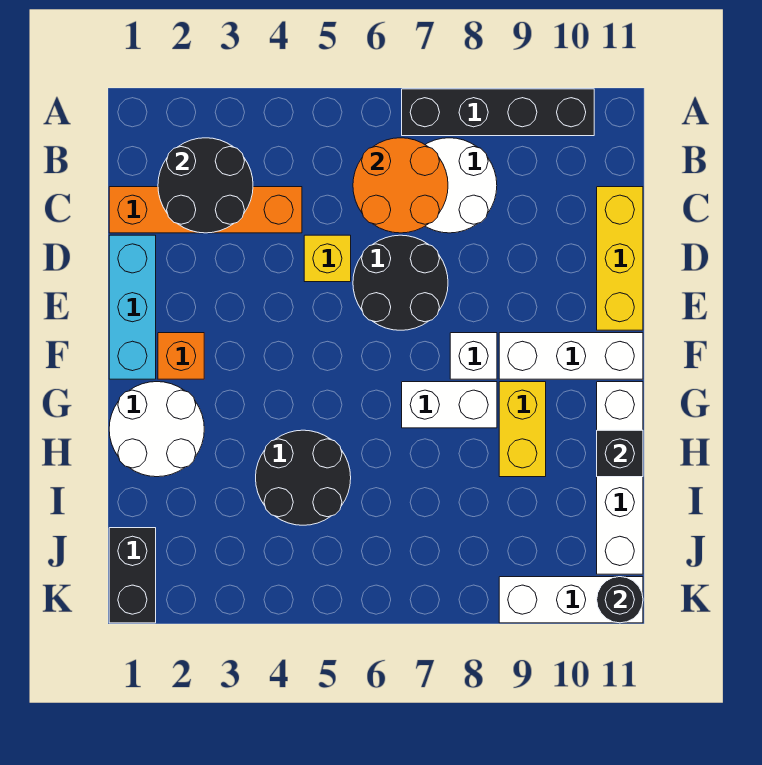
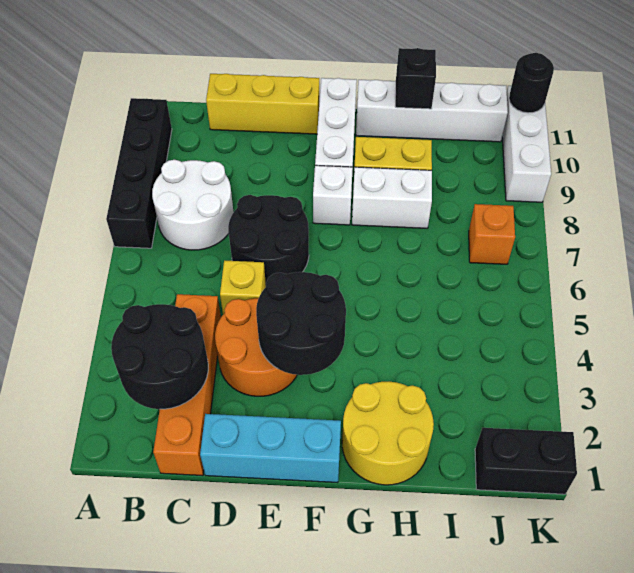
orange 2x2 round brick [353,138,448,233] -> orange 2x2 round brick moved to [215,298,297,396]
orange 1x1 brick [158,333,204,379] -> orange 1x1 brick moved to [469,204,515,264]
white 2x2 round brick [109,382,204,477] -> yellow 2x2 round brick [342,382,434,485]
white 1x2 brick [402,382,497,428] -> white 1x2 brick turned to [352,167,432,228]
black 2x2 round brick [256,430,351,525] -> black 2x2 round brick moved to [256,272,346,375]

